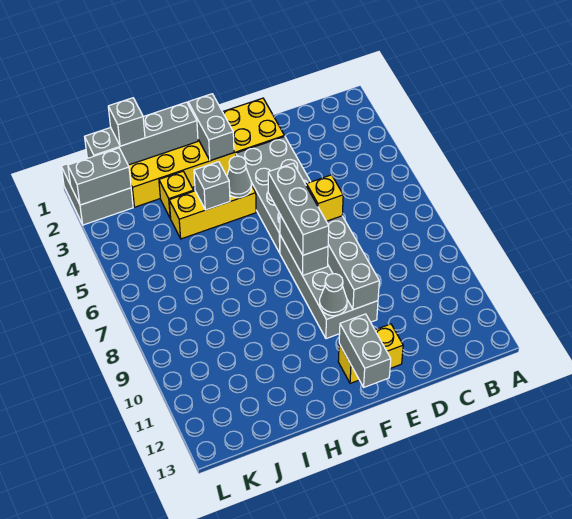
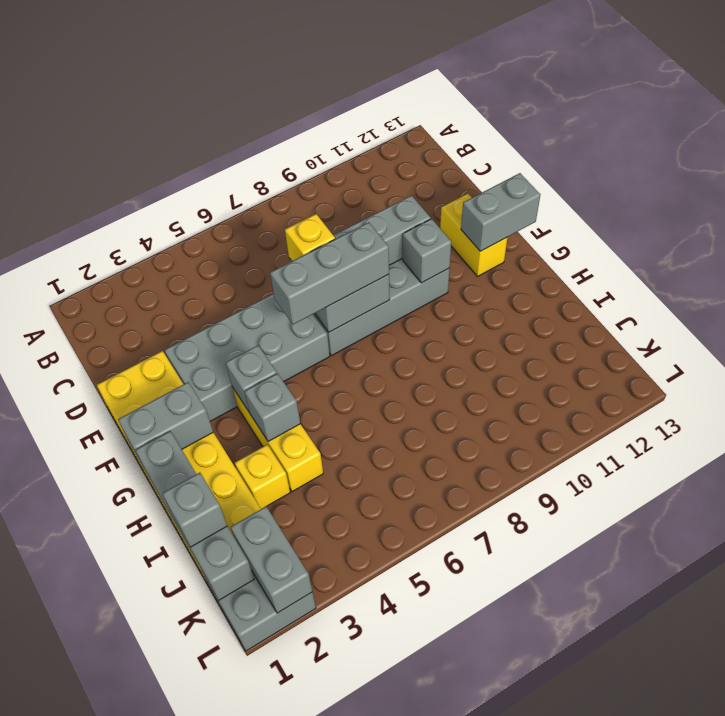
grey 1x1 cone [320,274,347,316] -> grey 1x1 brick [403,219,451,283]
grey 1x1 cone [227,156,252,198] -> grey 1x1 brick [226,345,277,413]

